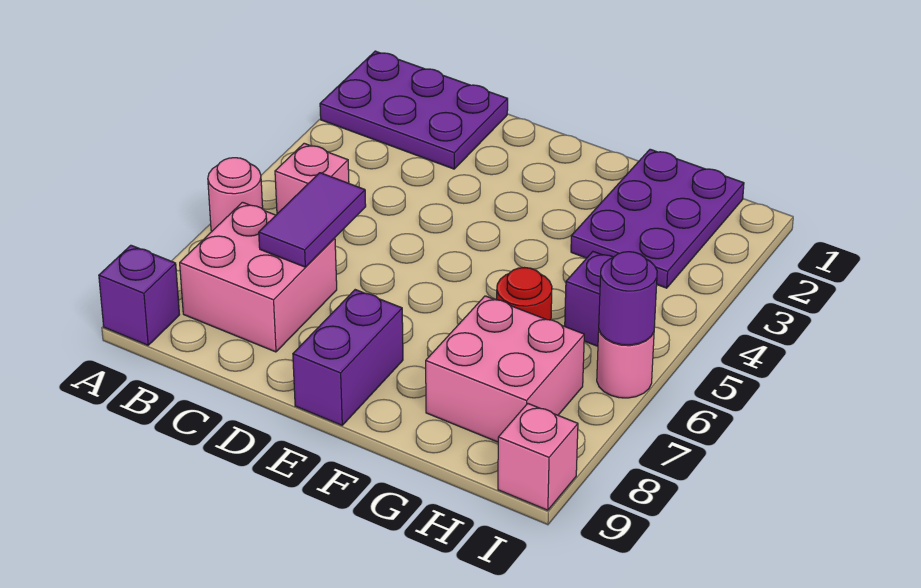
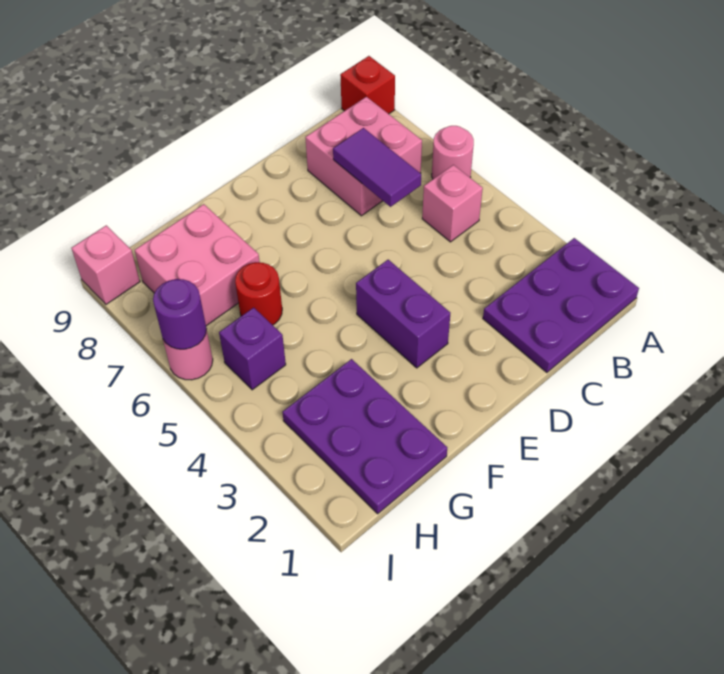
purple 1x1 brick [99,245,180,345] -> red 1x1 brick [340,56,395,114]
purple 1x2 brick [293,290,403,425] -> purple 1x2 brick moved to [356,260,450,368]

